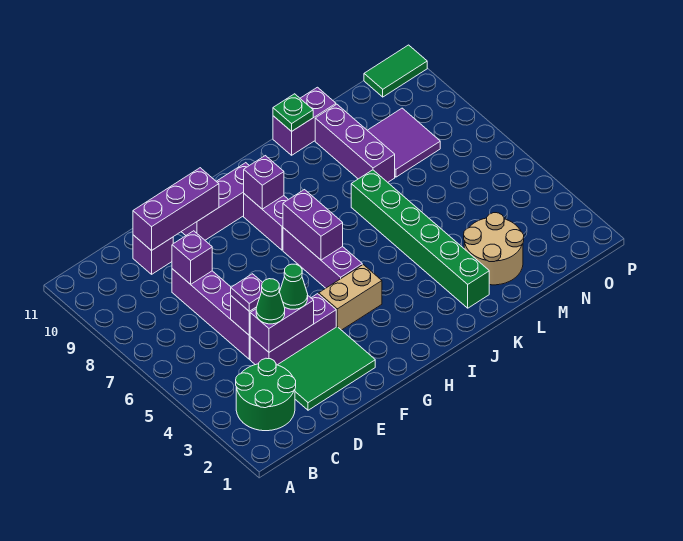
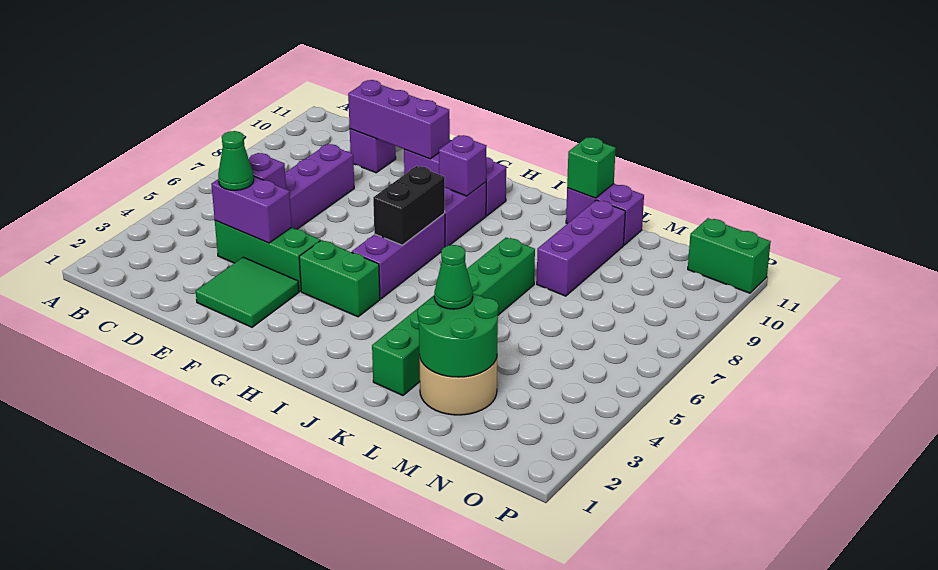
green 2x2 round brick [236,358,296,431] -> green 2x2 round brick moved to [418,294,499,377]
green 2x3 tile [278,327,375,410] -> green 2x2 tile [196,257,299,327]
purple 1x3 brick [250,294,336,365] -> green 1x3 brick [215,221,320,292]
purple 1x1 plate [231,274,263,311] -> none
purple 1x1 brick [172,231,212,284] -> none
green 1x1 cone [280,264,308,309] -> green 1x1 cone moved to [434,245,473,309]
tan 1x2 brick [319,265,382,330] -> green 1x2 brick [299,240,380,317]
purple 1x2 brick [283,190,343,260] -> black 1x2 brick [373,166,445,245]
green 1x1 plate [273,94,313,132] -> green 1x1 brick [567,137,616,198]
purple 2x2 tile [367,108,440,177] -> none
green 1x2 tile [364,45,427,97] -> green 1x2 brick [688,218,771,293]

